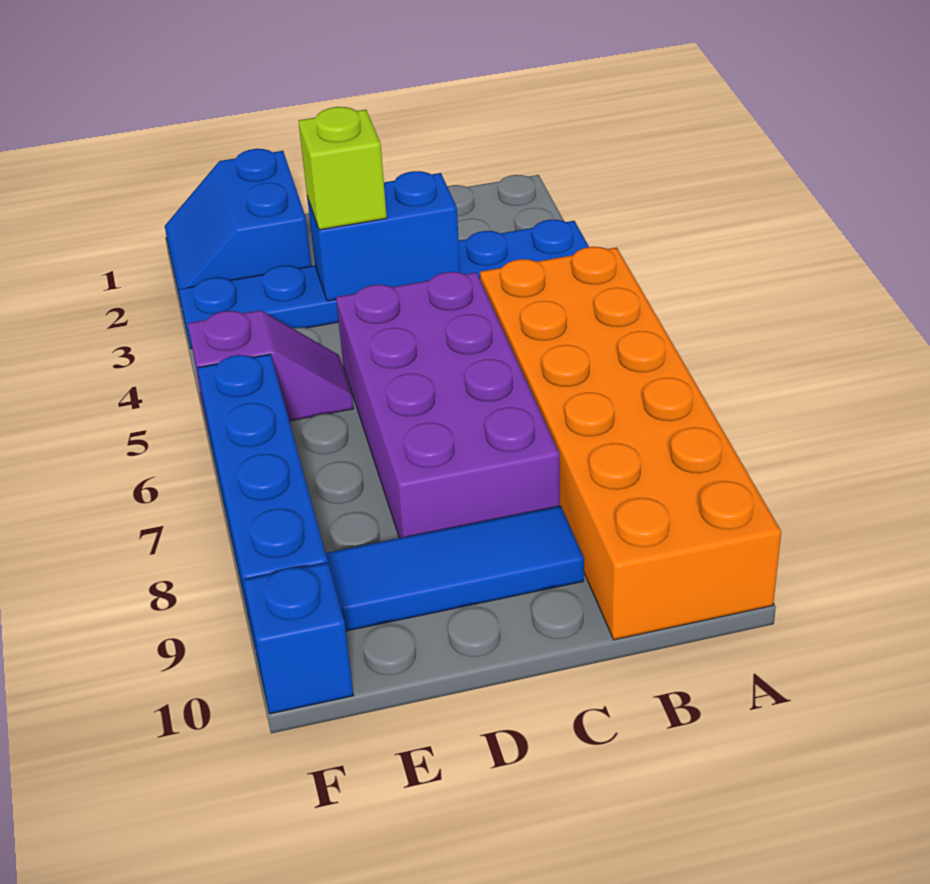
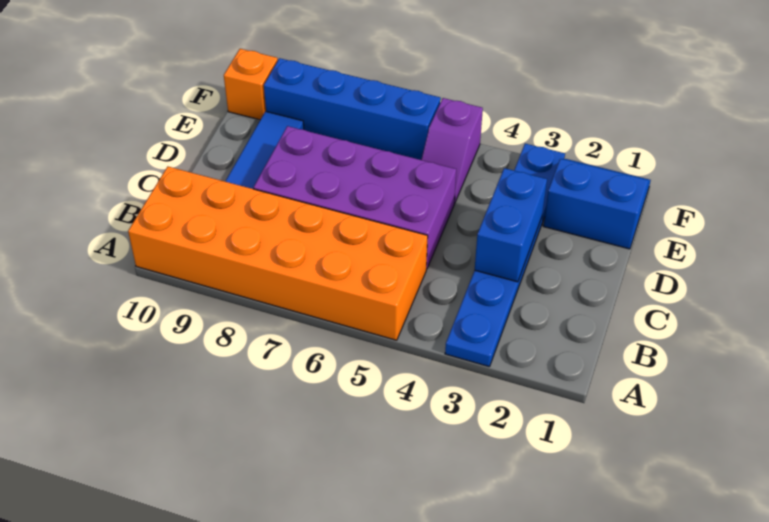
lime 1x1 brick [299,107,387,230] -> none
blue 1x1 brick [244,563,353,714] -> orange 1x1 brick [224,49,278,120]

